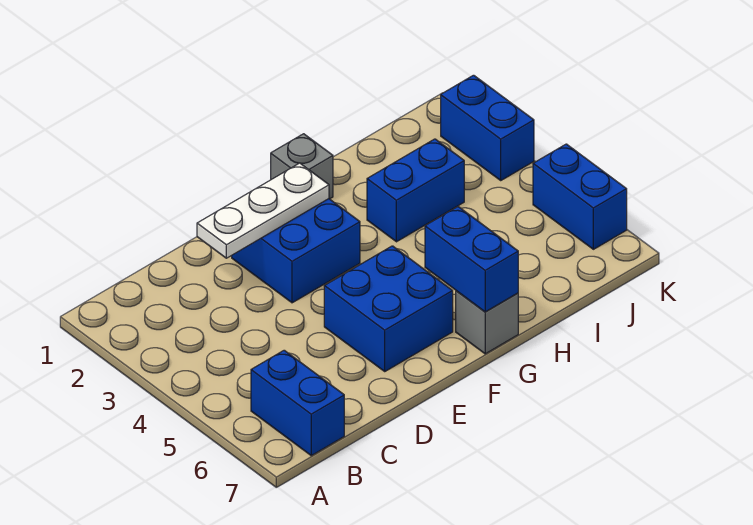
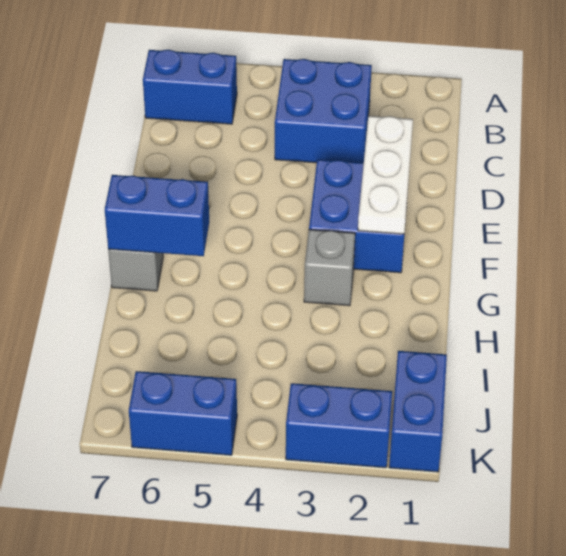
blue 2x2 brick [324,246,453,371] -> blue 2x2 brick moved to [275,59,372,163]
grey 1x1 brick [271,134,333,199] -> grey 1x1 brick moved to [304,229,355,306]
blue 1x2 brick [367,139,464,242] -> blue 1x2 brick moved to [389,351,447,472]

